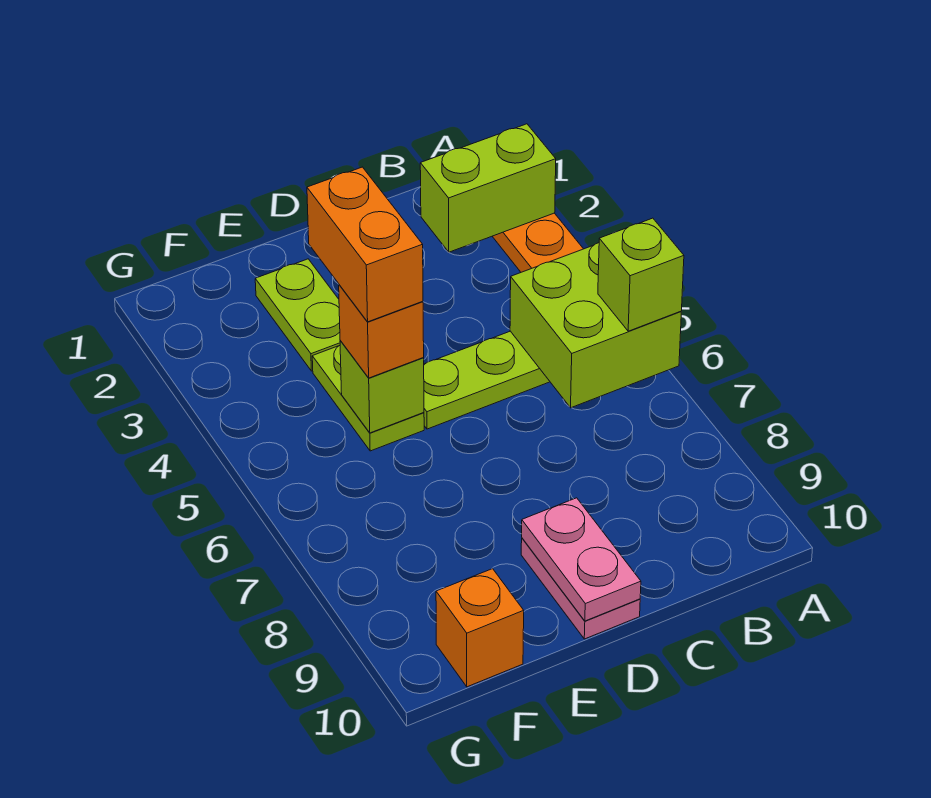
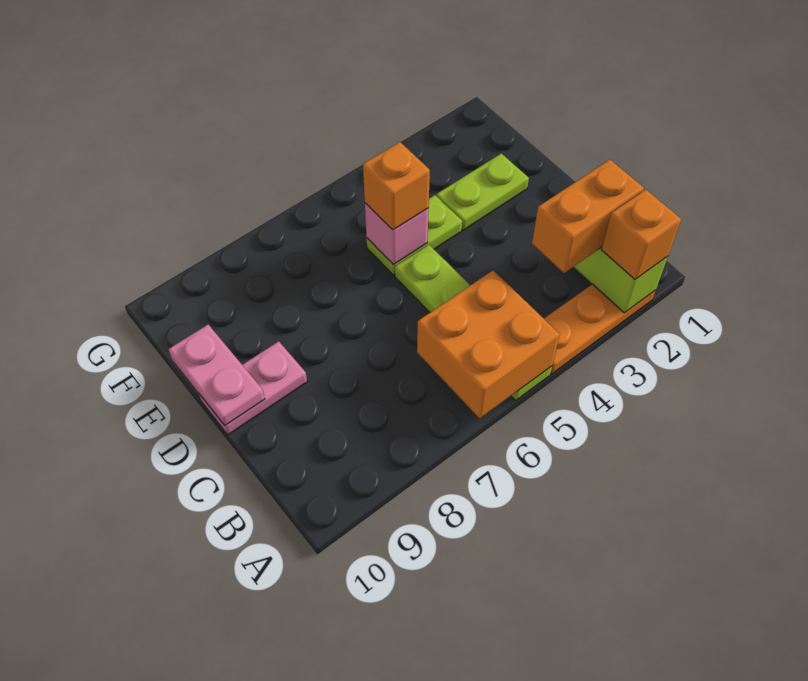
lime 2x2 brick [510,243,681,408] -> orange 2x2 brick [417,270,560,418]
lime 1x1 brick [598,218,684,331] -> none
pink 1x2 plate [522,498,641,621] -> pink 1x2 plate turned to [168,325,265,425]
orange 1x2 brick [307,167,423,322] -> orange 1x2 brick moved to [532,160,644,273]
lime 1x1 brick [340,341,424,433] -> pink 1x1 brick [365,203,429,265]
orange 1x1 brick [436,569,524,687] -> orange 1x1 brick moved to [602,190,681,279]

